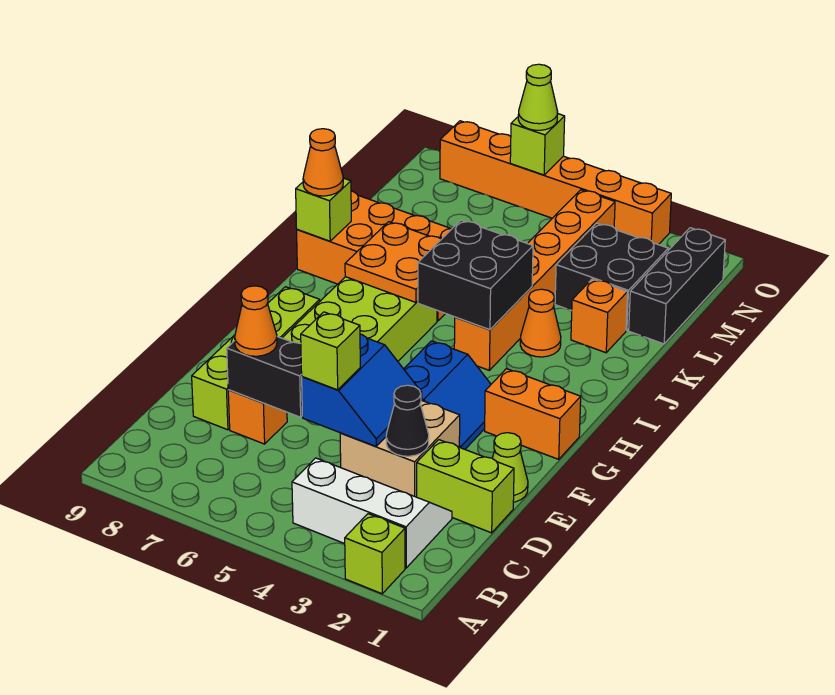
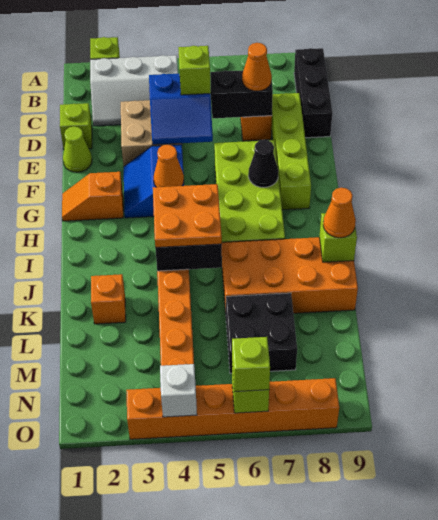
lime 1x2 brick [417,440,514,533] -> lime 1x1 brick [60,103,92,149]
black 1x1 cone [386,385,429,456] -> black 1x1 cone moved to [248,140,278,187]
blue 2x2 slope [302,334,422,446] -> blue 2x2 slope turned to [149,74,213,145]
orange 1x2 brick [485,369,581,459] -> orange 1x2 slope [62,172,123,221]
orange 2x2 plate [345,222,441,302] -> orange 2x2 plate moved to [153,184,222,247]
orange 1x1 cone [520,289,561,357] -> orange 1x1 cone moved to [154,145,184,187]
black 1x3 brick [629,228,725,344] -> black 1x3 brick moved to [294,48,332,138]
black 2x2 brick [555,223,668,330] -> black 2x2 brick moved to [226,293,297,374]
none -> white 1x1 brick [160,364,197,417]
lime 1x1 cone [518,64,558,130] -> lime 1x1 brick [232,337,270,392]

